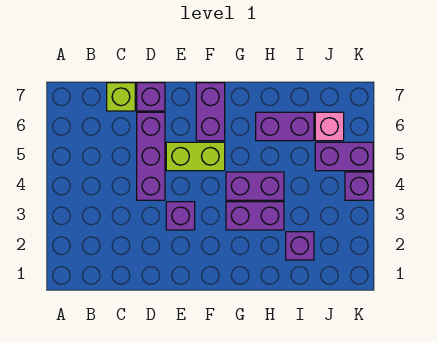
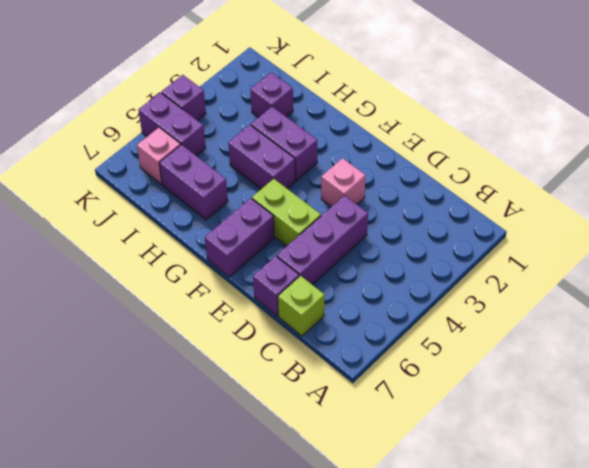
purple 1x1 brick [166,202,195,230] -> pink 1x1 brick [321,158,366,207]

